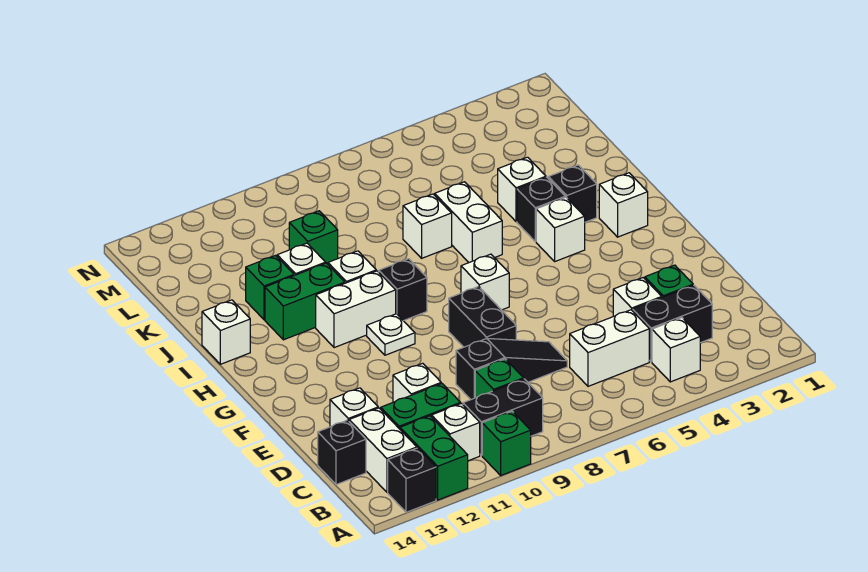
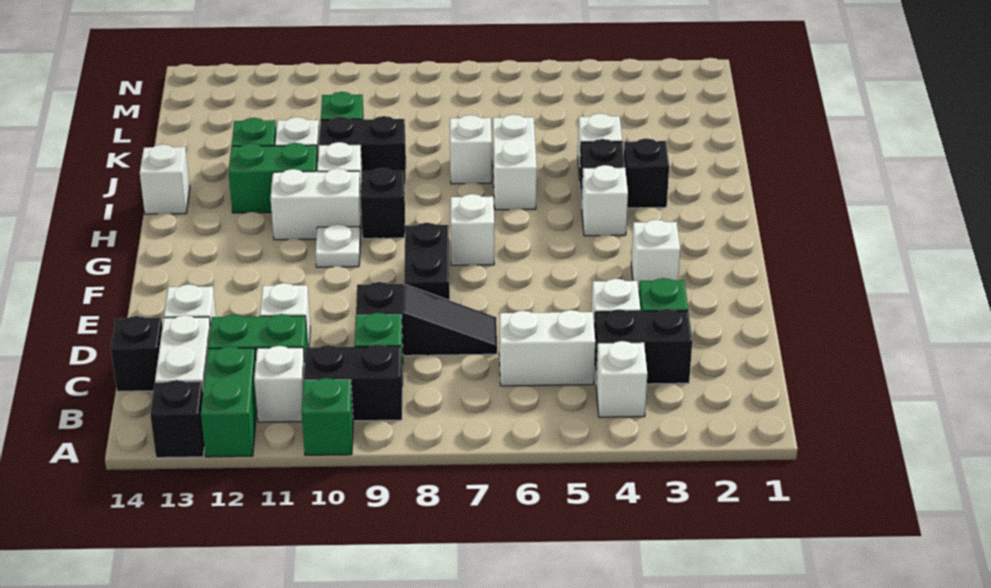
white 1x1 brick [599,173,648,237] -> white 1x1 brick moved to [631,220,680,291]
none -> black 1x2 brick [319,116,406,184]

